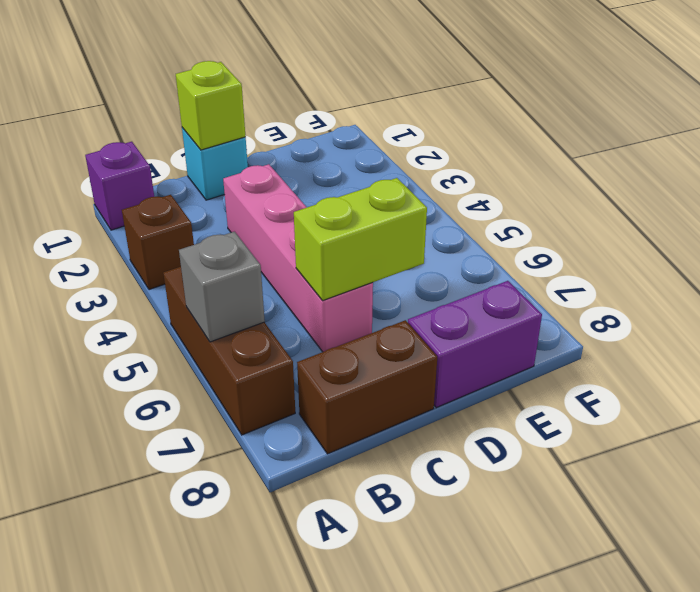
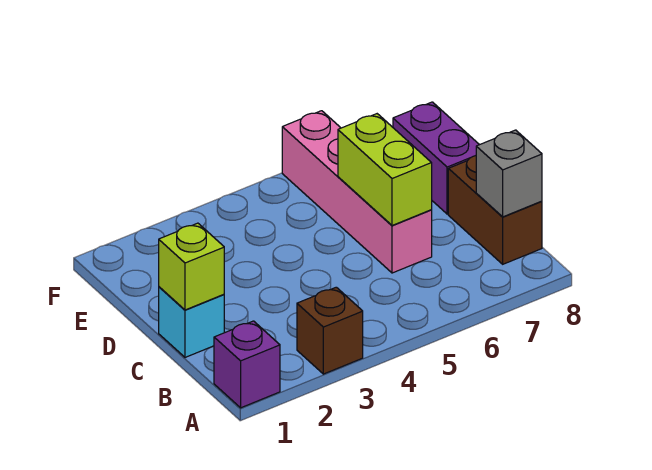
brown 1x3 brick [163,267,295,435] -> none
grey 1x1 brick [179,232,265,342] -> grey 1x1 brick moved to [476,130,542,217]
pink 1x4 brick [223,164,373,352] -> pink 1x4 brick turned to [282,111,432,273]

